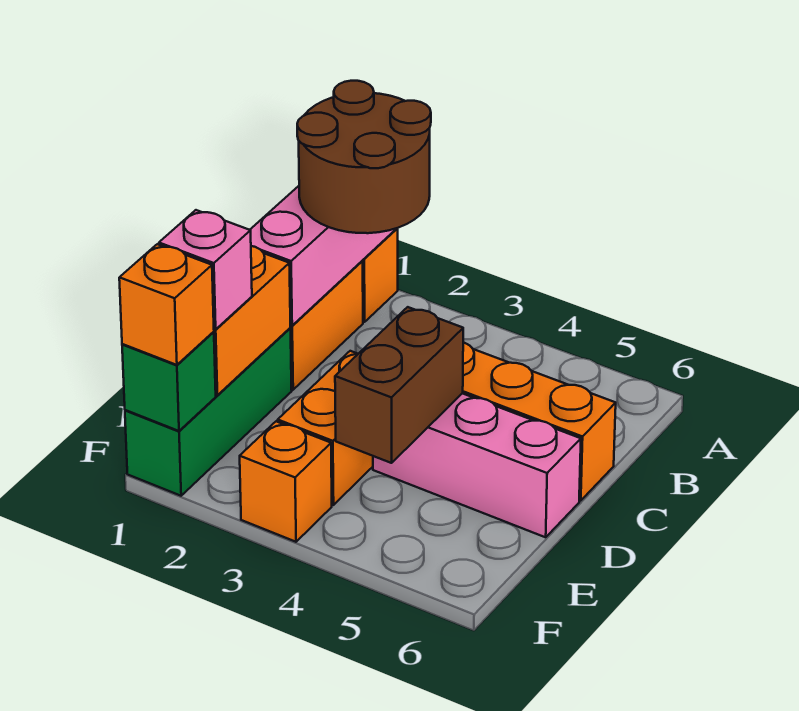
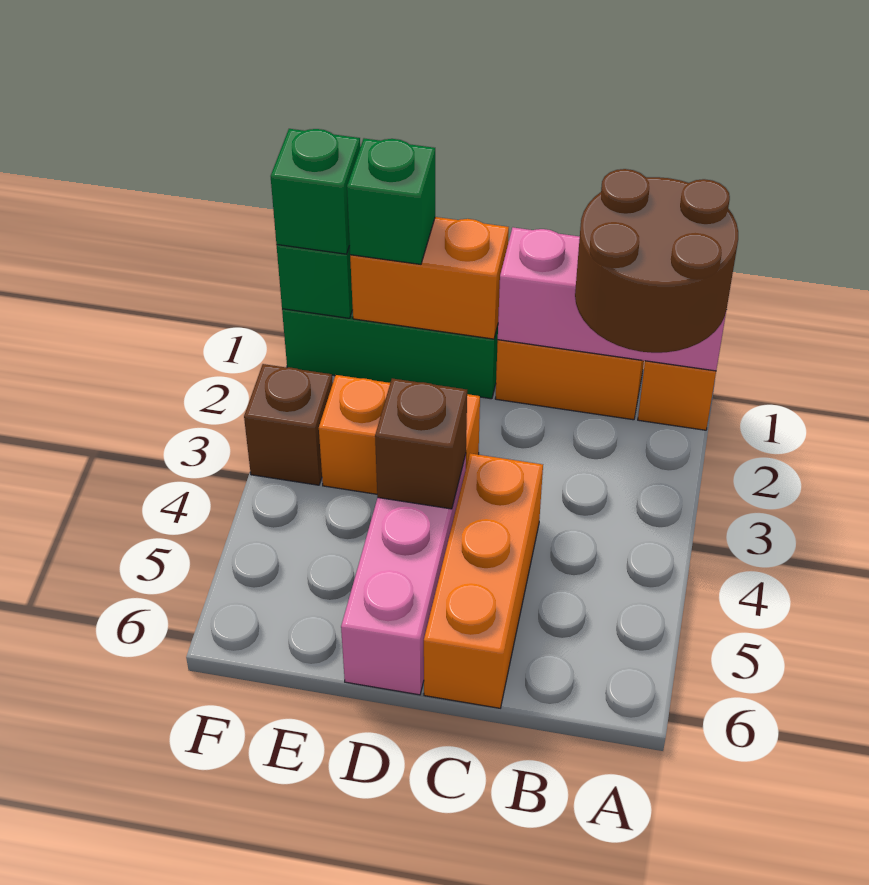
brown 1x2 brick [335,307,463,463] -> brown 1x1 brick [375,378,467,509]
pink 1x1 brick [159,210,252,329] -> green 1x1 brick [347,138,435,264]
orange 1x1 brick [119,244,214,365] -> green 1x1 brick [271,129,360,254]
orange 1x1 brick [240,421,332,542] -> brown 1x1 brick [244,364,333,485]

